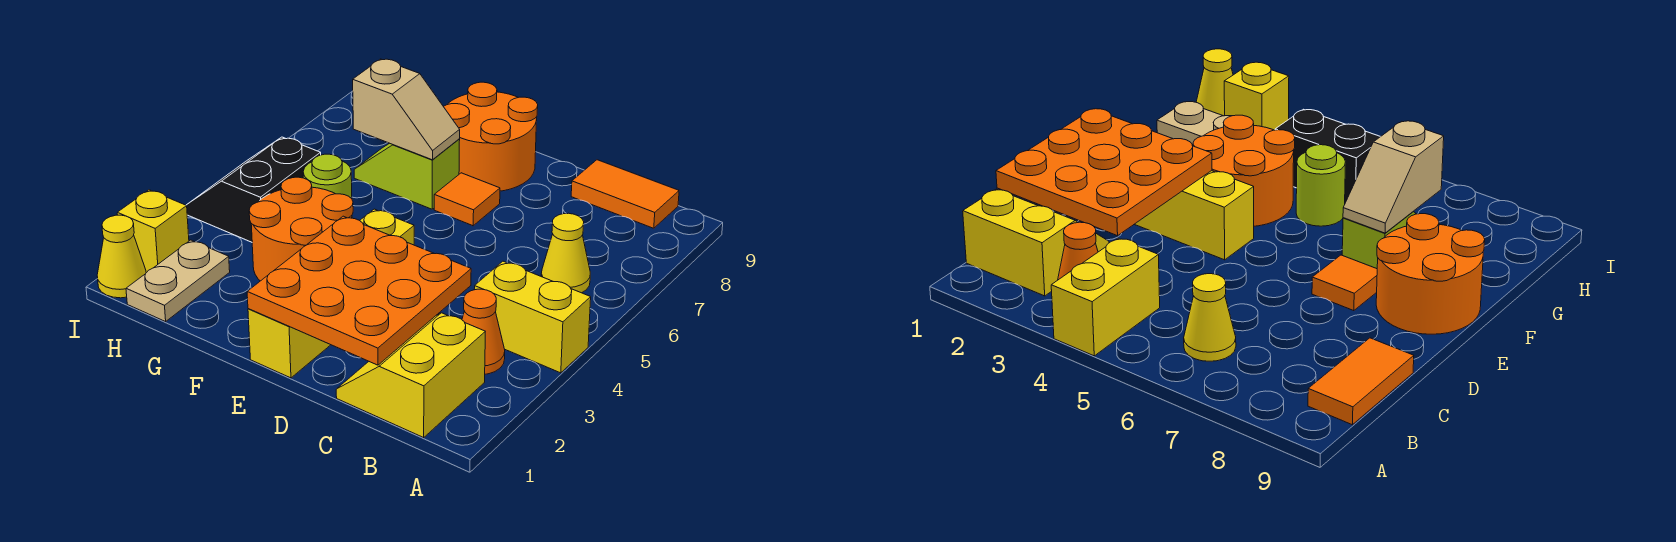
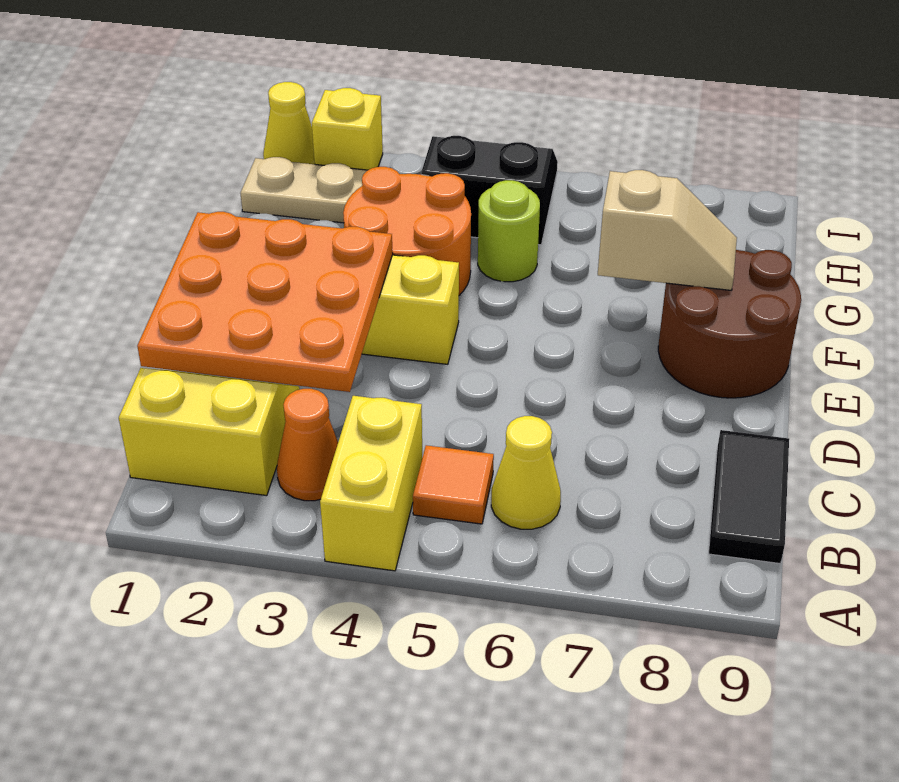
orange 1x2 tile [571,160,679,228] -> black 1x2 tile [709,430,789,564]
orange 1x1 tile [434,173,500,226] -> orange 1x1 tile moved to [413,445,494,524]
orange 2x2 round brick [443,82,538,191] -> brown 2x2 round brick [658,250,801,398]
lime 1x2 slope [354,139,460,209] -> none
tan 1x2 slope [353,59,460,160] -> tan 1x2 slope turned to [598,170,737,290]

